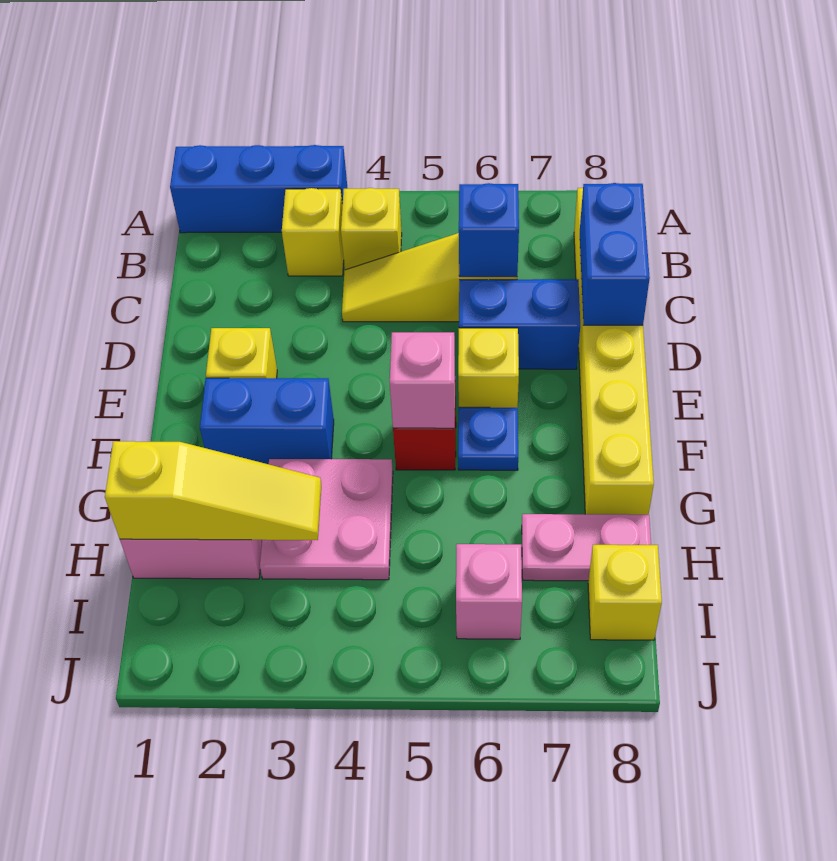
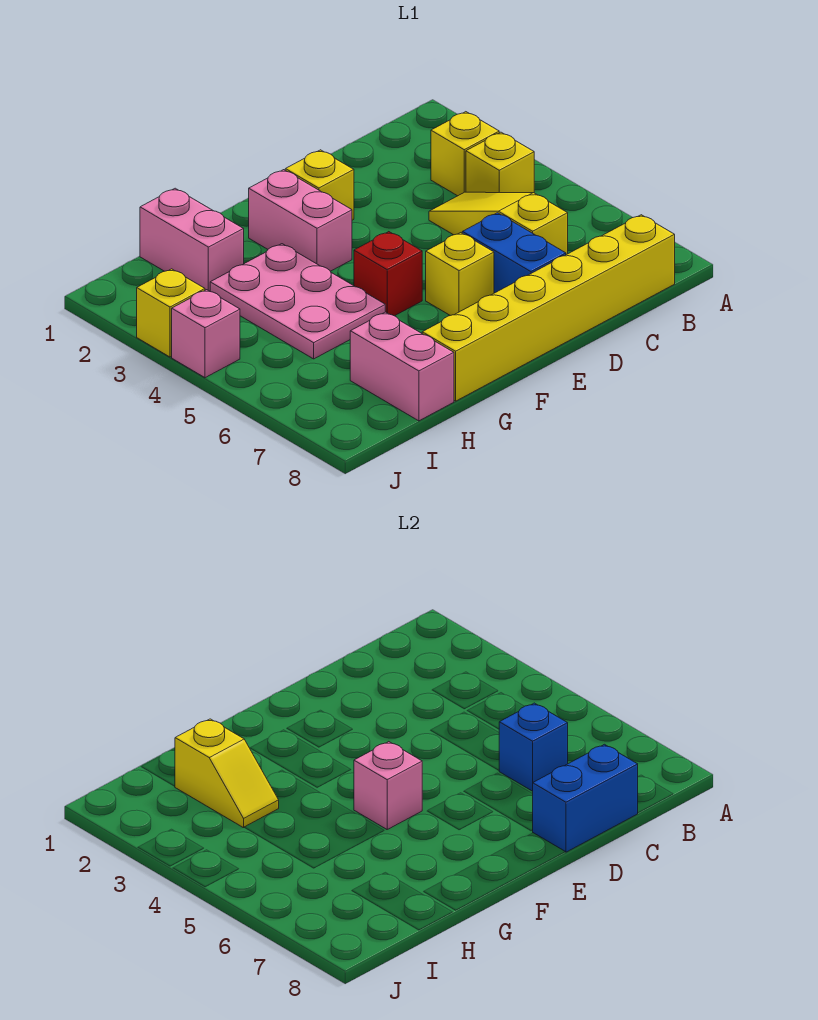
blue 1x3 brick [170,145,348,233] -> none
blue 1x2 brick [200,378,334,464] -> pink 1x2 brick [249,170,352,271]
blue 1x1 plate [458,407,518,470] -> none
pink 2x2 plate [260,459,393,580] -> pink 2x3 plate [210,244,385,359]
yellow 1x3 slope [105,441,321,540] -> yellow 1x2 slope [175,719,279,828]
pink 1x2 plate [522,514,651,581] -> pink 1x2 brick [350,312,454,421]
pink 1x1 brick [456,544,522,639] -> pink 1x1 brick moved to [172,290,240,378]
yellow 1x1 brick [588,545,662,640] -> yellow 1x1 brick moved to [137,269,205,357]

